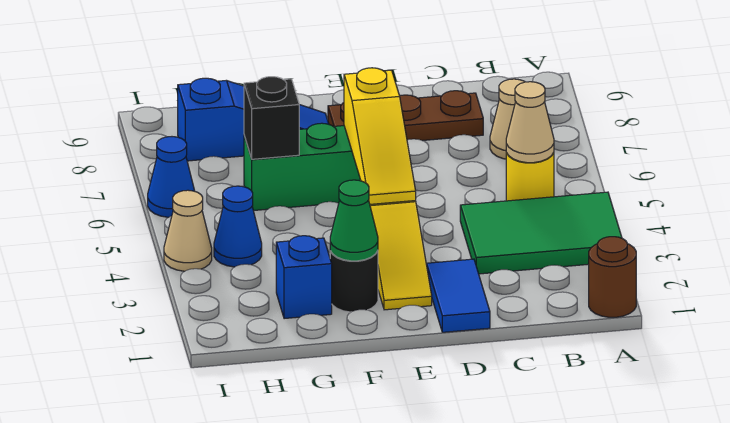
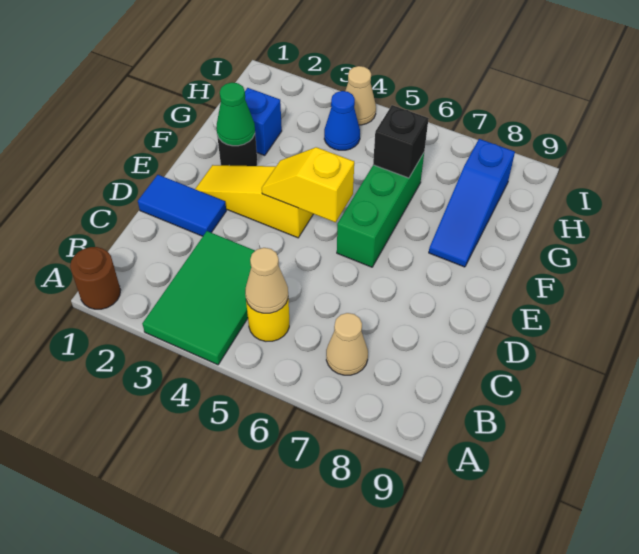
brown 1x3 plate [328,91,483,141] -> none
yellow 1x3 slope [344,68,416,204] -> yellow 1x2 slope [262,147,354,222]
blue 1x1 cone [148,137,195,217] -> none

